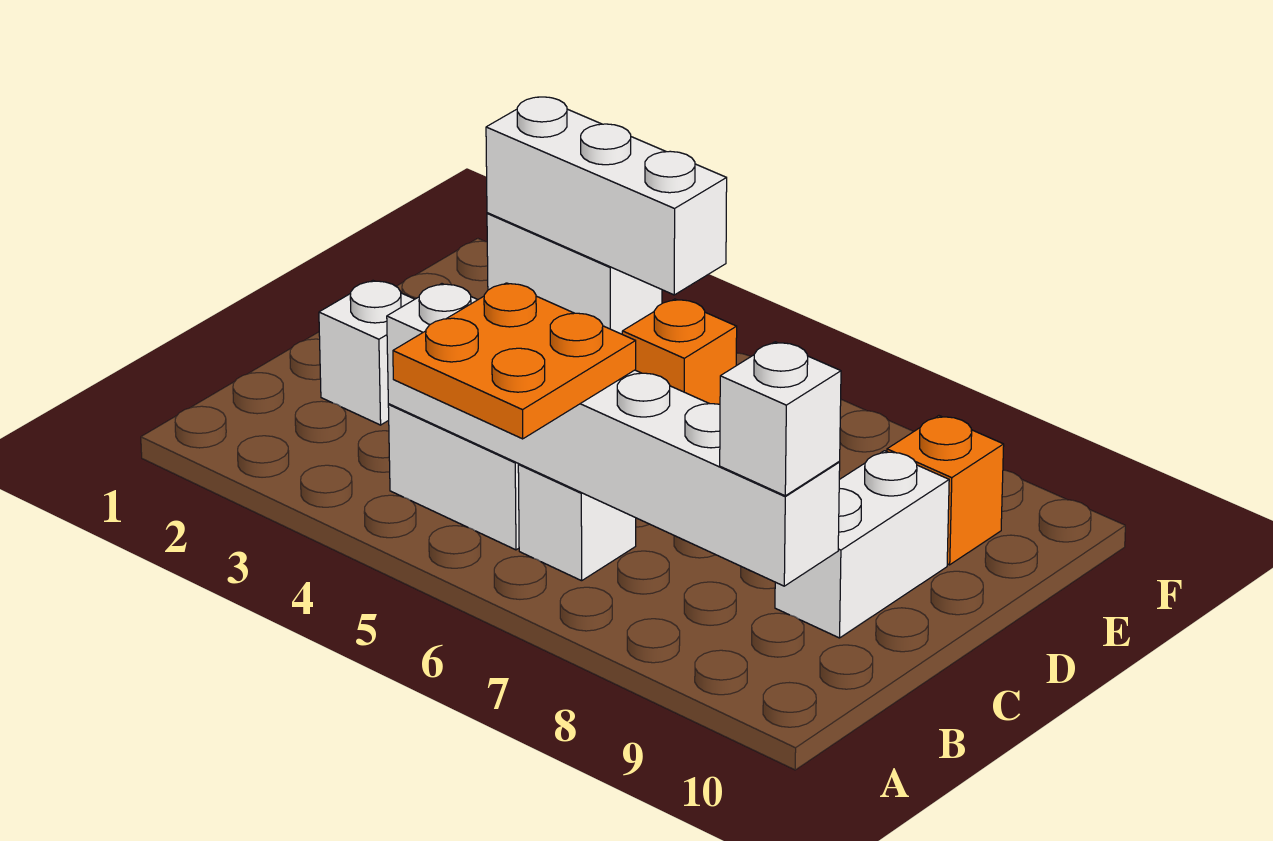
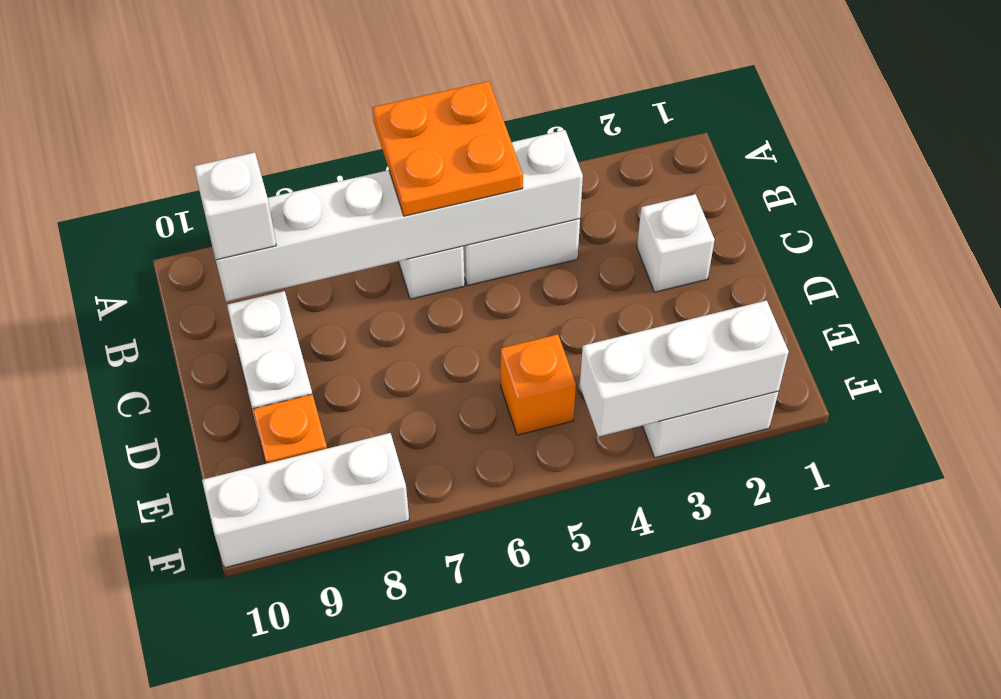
none -> white 1x3 brick [202,433,409,568]

